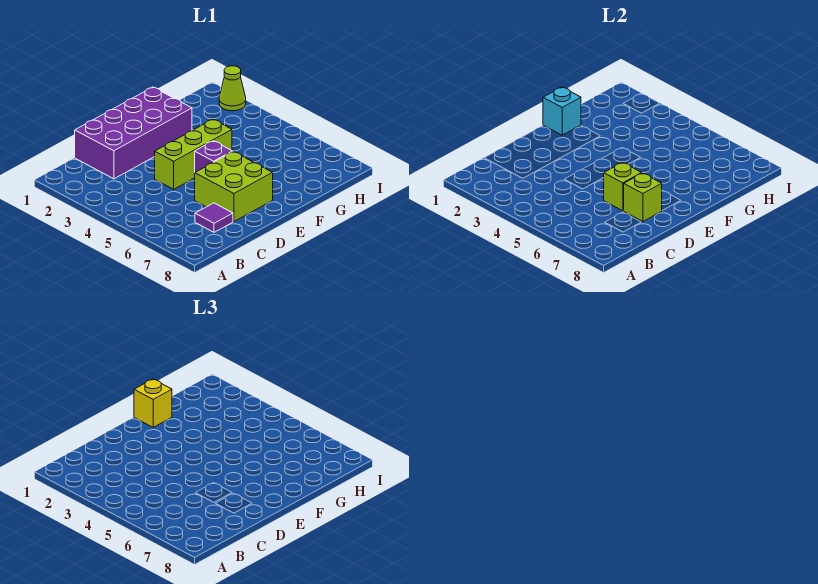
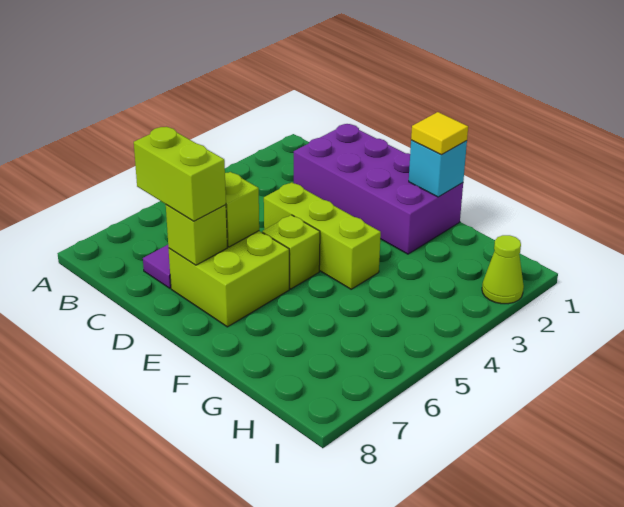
none -> lime 1x2 brick [134,127,226,221]
purple 1x1 brick [195,141,232,172] -> lime 1x1 brick [262,215,320,289]
yellow 1x1 brick [134,379,172,427] -> yellow 1x1 tile [411,112,468,155]

